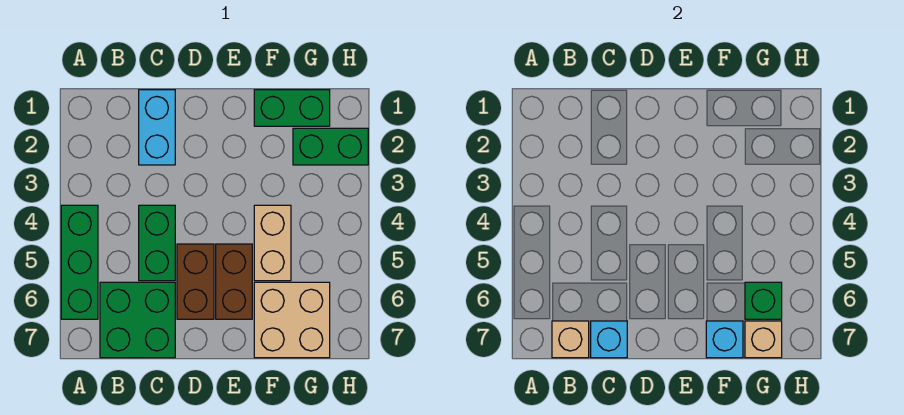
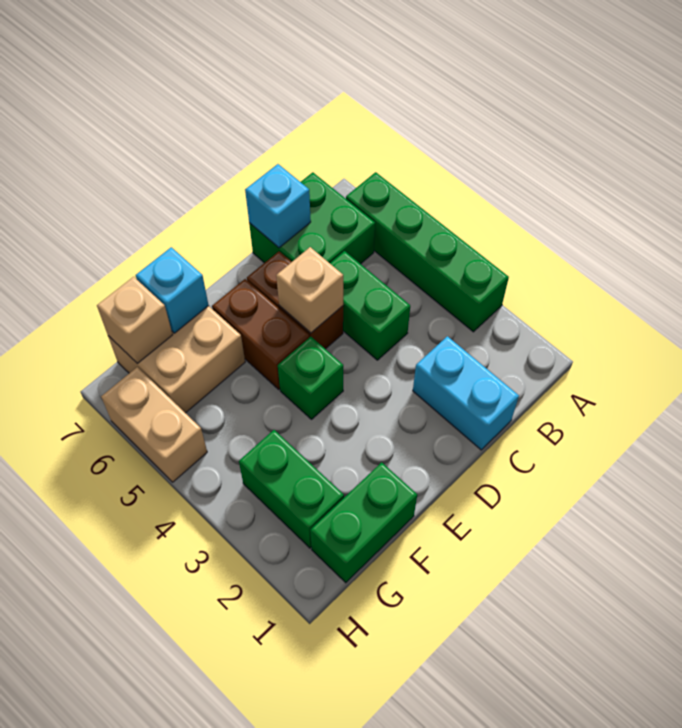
green 1x3 brick [61,205,98,319] -> green 1x4 brick [346,172,509,332]
tan 1x1 brick [552,321,589,358] -> tan 1x1 brick moved to [276,247,343,333]
tan 1x2 brick [254,205,291,281] -> tan 1x2 brick moved to [101,367,207,482]
green 1x2 brick [293,128,368,165] -> green 1x2 brick turned to [239,430,344,548]
green 1x1 brick [745,282,782,319] -> green 1x1 brick moved to [278,337,343,419]

